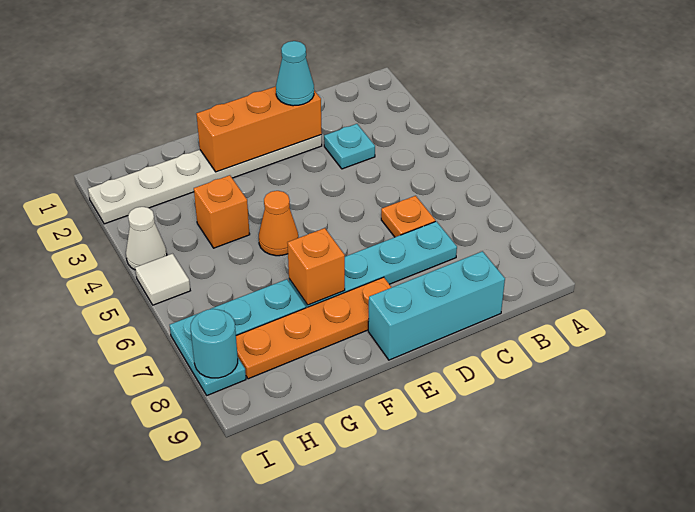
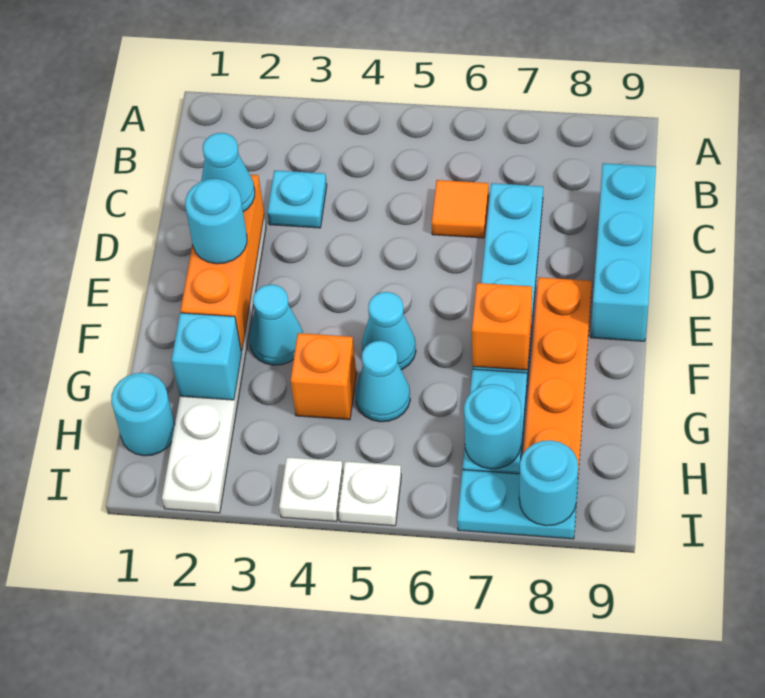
orange 1x1 plate [381,196,435,237] -> orange 1x1 tile [432,180,488,238]
none -> cyan 1x1 round brick [185,179,247,264]
none -> cyan 1x1 cone [249,285,303,365]
orange 1x1 cone [259,191,298,256] -> cyan 1x1 cone [362,292,416,370]
none -> cyan 1x1 brick [172,313,242,400]
none -> cyan 1x1 cone [355,341,410,422]
none -> cyan 1x1 round brick [111,373,175,456]
none -> cyan 1x1 round brick [464,384,521,469]
white 1x1 cone [126,207,167,270] -> white 1x1 plate [279,457,343,522]
white 1x1 tile [135,254,190,305] -> white 1x1 plate [338,461,401,526]

